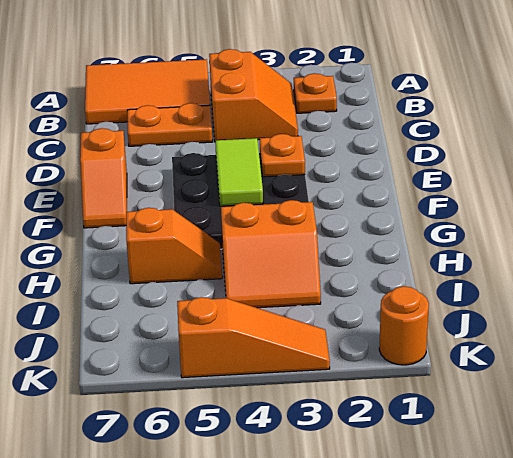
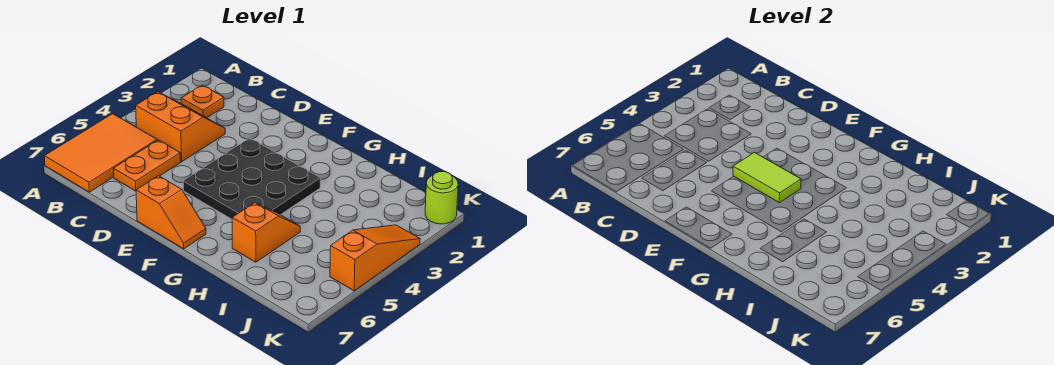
orange 1x1 plate [260,134,305,177] -> none
orange 2x2 slope [221,200,321,308] -> none
orange 1x1 round brick [379,286,429,365] -> lime 1x1 round brick [425,172,458,224]

